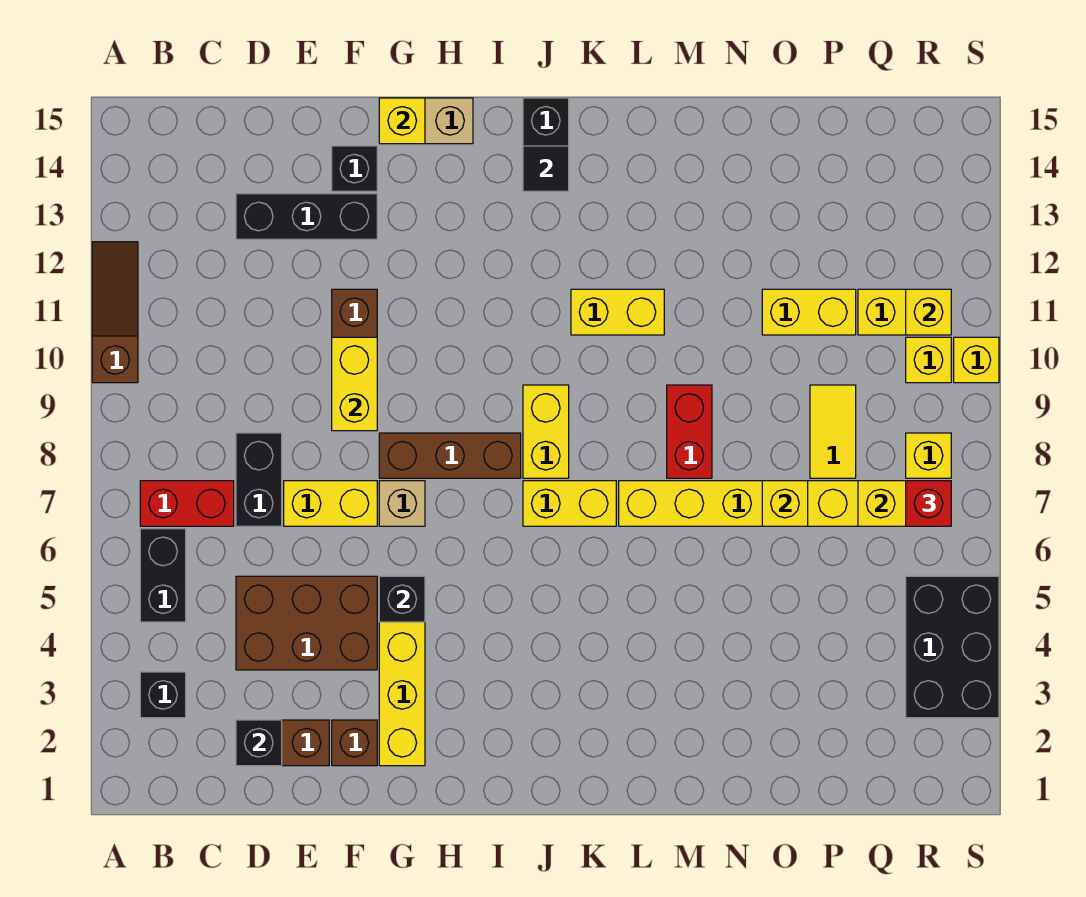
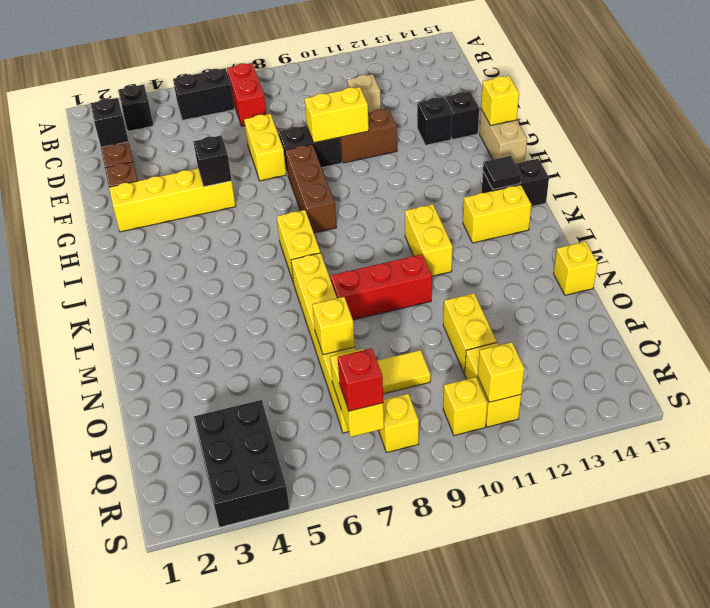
brown 1x3 slope [92,242,138,383] -> none
brown 2x3 brick [236,576,377,670] -> none
black 1x2 brick [236,433,282,526] -> black 1x2 brick moved to [279,126,342,174]
black 1x3 brick [236,194,377,239] -> black 1x1 brick [417,97,452,145]
tan 1x1 brick [379,481,425,526] -> tan 1x1 brick moved to [347,74,381,113]
yellow 1x2 brick [523,385,569,478] -> yellow 1x2 brick moved to [463,185,531,243]
red 1x2 brick [667,385,712,478] -> red 1x3 brick [331,254,432,320]
black 2x3 brick [906,576,999,718] -> black 2x3 brick turned to [194,400,289,527]
yellow 1x1 brick [954,337,999,383] -> yellow 1x1 brick moved to [554,242,598,295]

